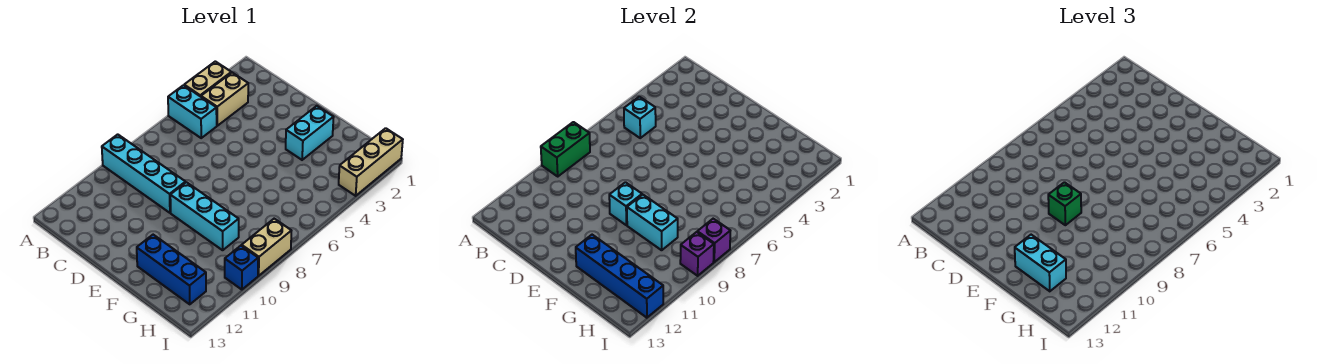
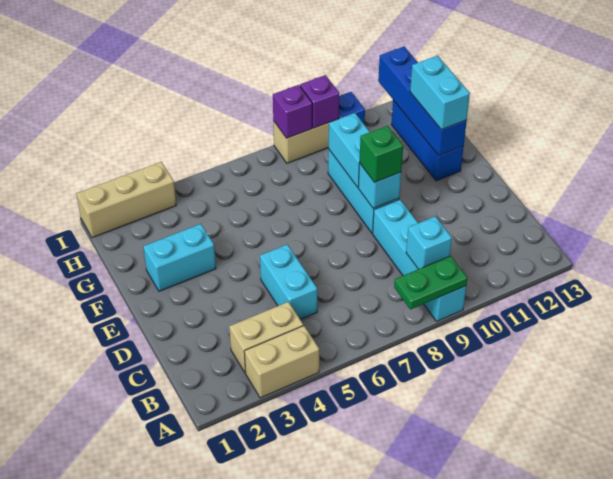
cyan 1x2 brick [168,85,217,138] -> cyan 1x2 brick moved to [260,244,317,320]
green 1x2 brick [541,122,590,176] -> green 1x2 plate [394,256,467,309]
cyan 1x1 brick [624,97,656,138] -> cyan 1x1 brick moved to [406,216,452,269]

